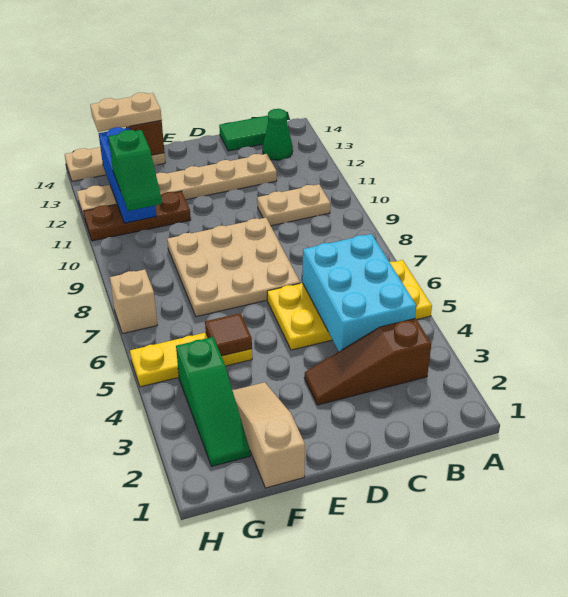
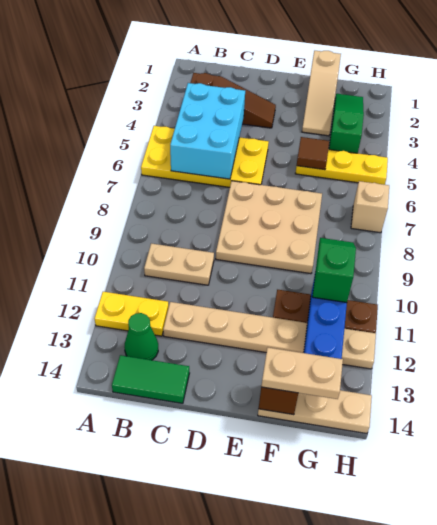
none -> yellow 1x2 plate [94,292,169,336]

